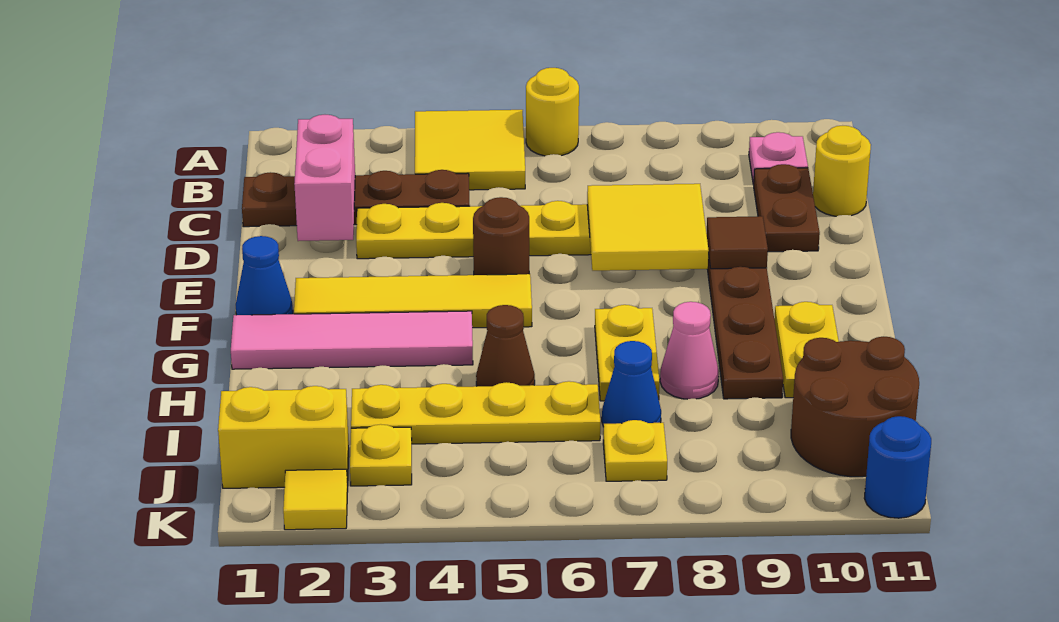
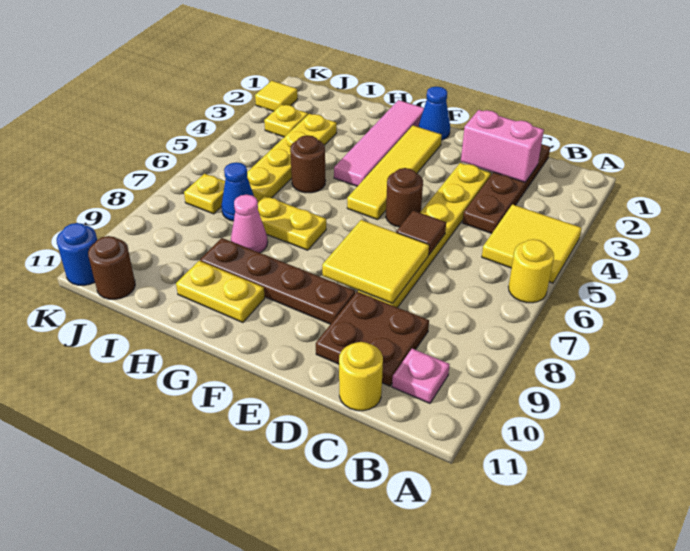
brown 1x2 plate [754,164,820,252] -> brown 2x2 plate [316,292,429,386]
brown 1x1 tile [706,216,768,269] -> brown 1x1 tile moved to [396,211,446,255]
brown 1x1 cone [476,305,535,386] -> brown 1x1 round brick [290,135,326,193]
brown 2x2 round brick [791,337,919,477] -> brown 1x1 round brick [88,236,135,299]
yellow 1x2 brick [218,386,349,488] -> none

